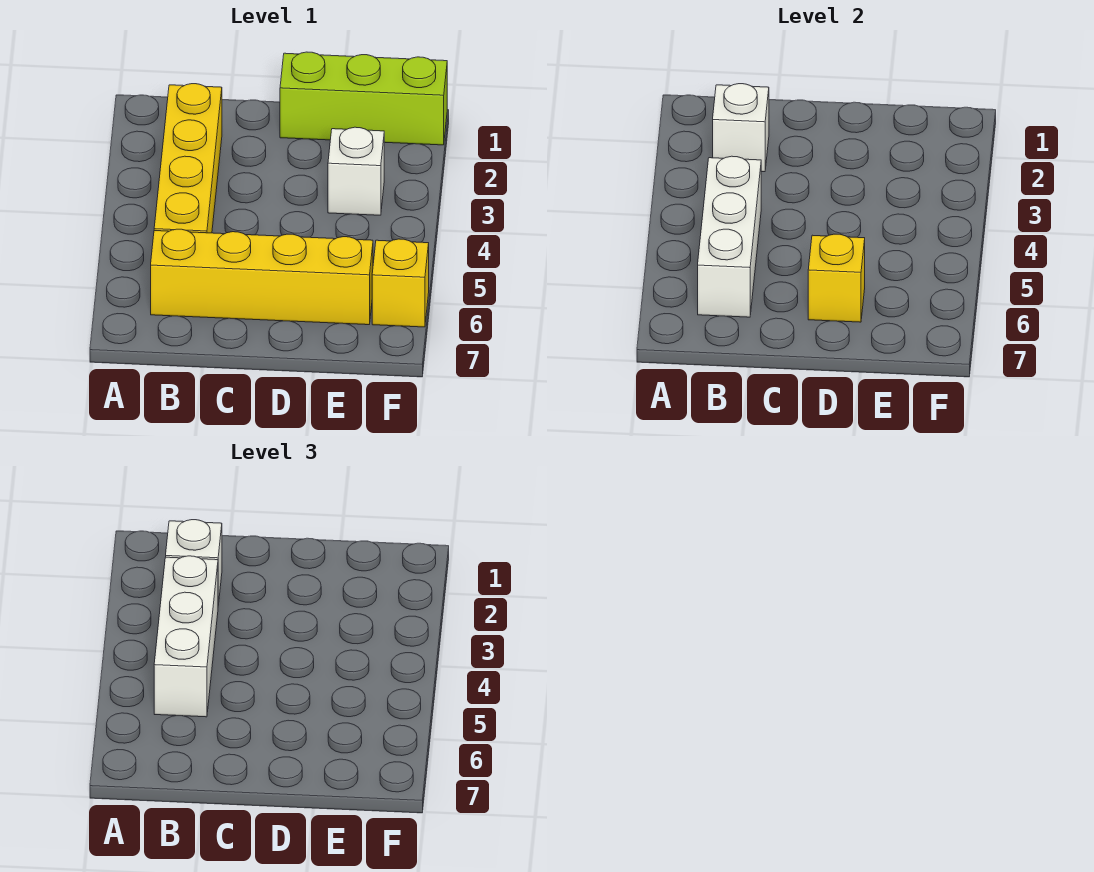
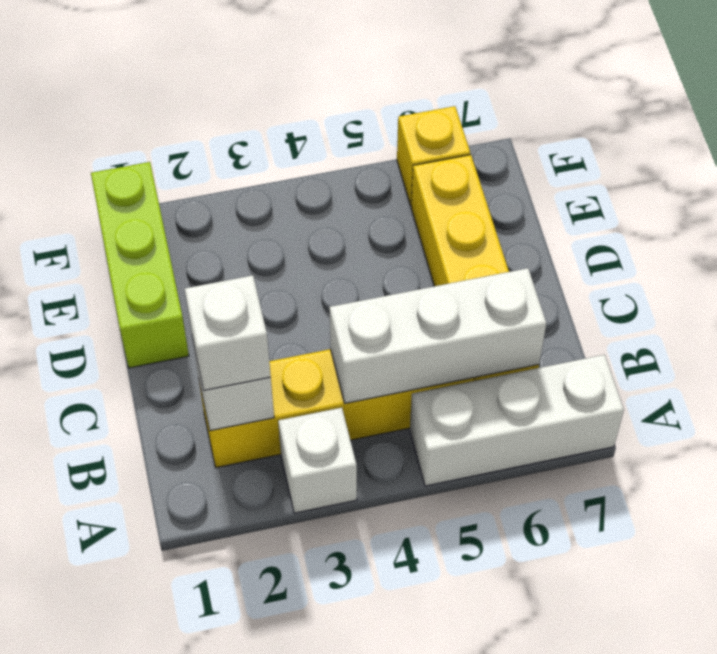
white 1x3 brick [154,556,218,717] -> white 1x3 brick moved to [410,355,624,486]
yellow 1x1 brick [808,234,865,322] -> none
white 1x1 brick [328,127,384,215] -> white 1x1 brick moved to [278,408,357,513]

